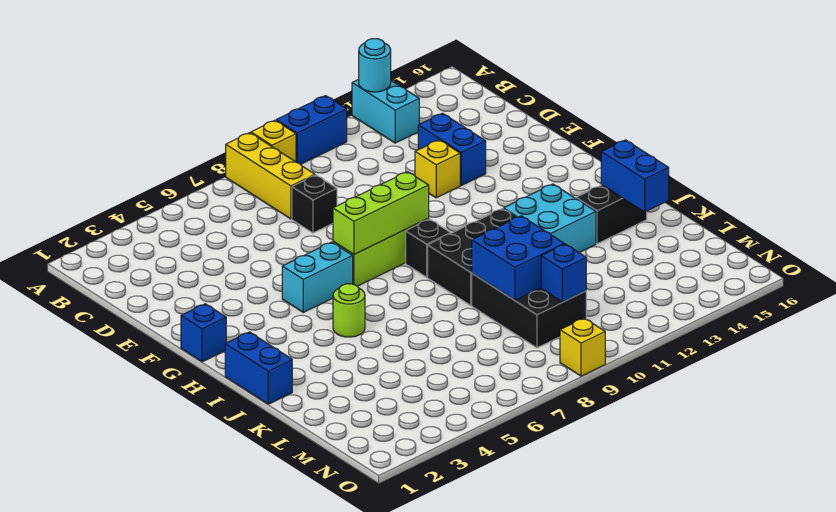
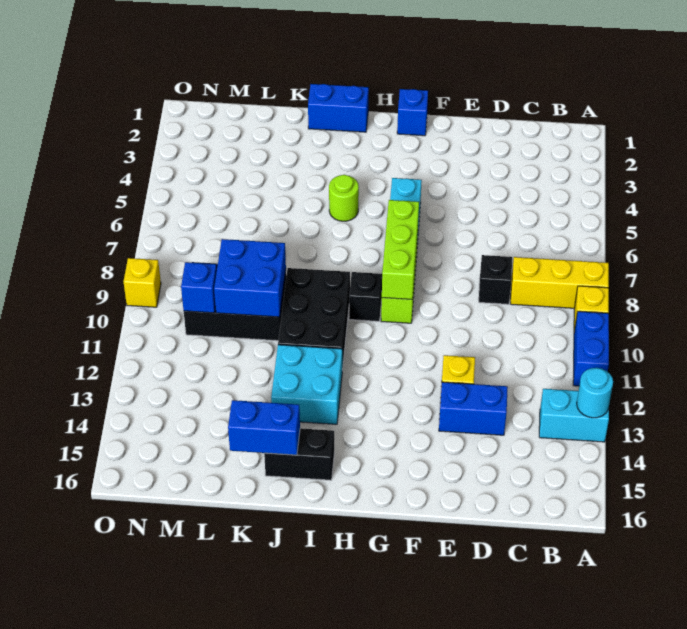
black 1x2 brick [576,185,647,244] -> black 1x2 brick turned to [264,428,334,480]

